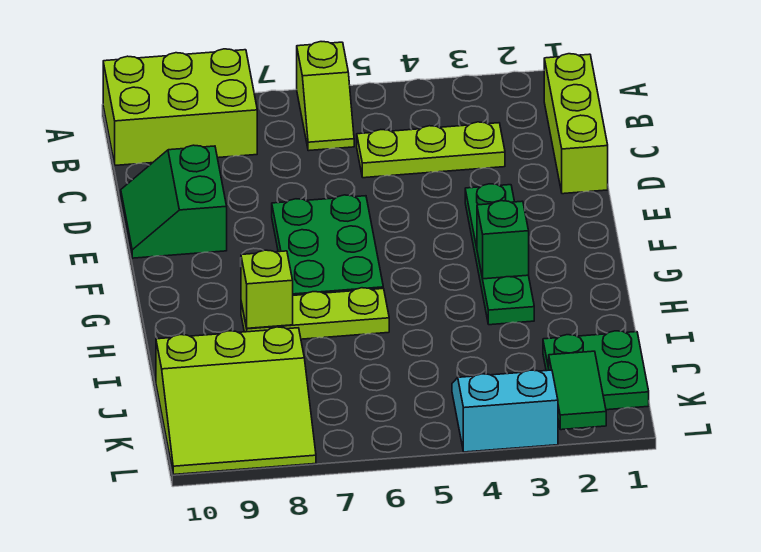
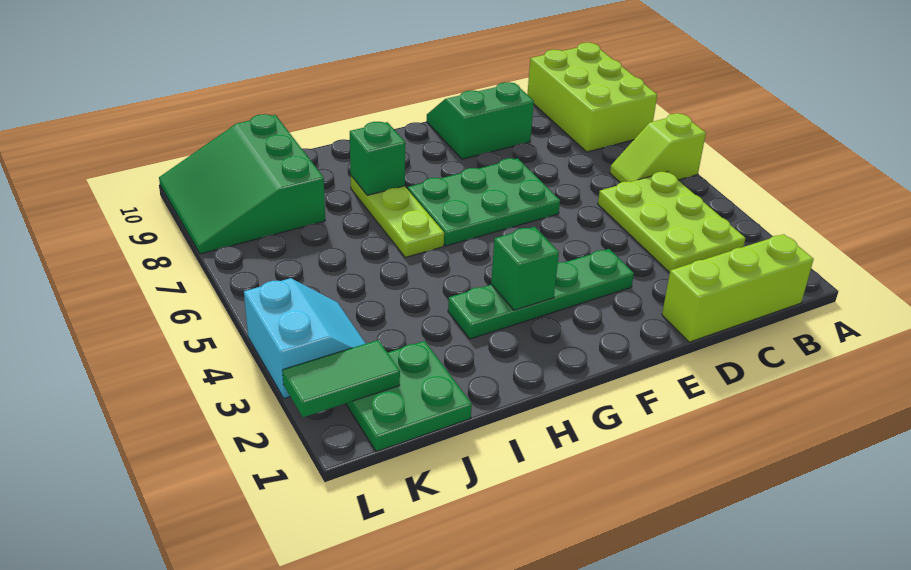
lime 1x3 plate [357,122,505,178] -> lime 2x3 plate [598,172,745,273]
lime 1x1 brick [241,250,293,328] -> green 1x1 brick [350,122,405,195]
lime 3x3 slope [156,327,316,475] -> green 3x3 slope [159,114,325,254]

